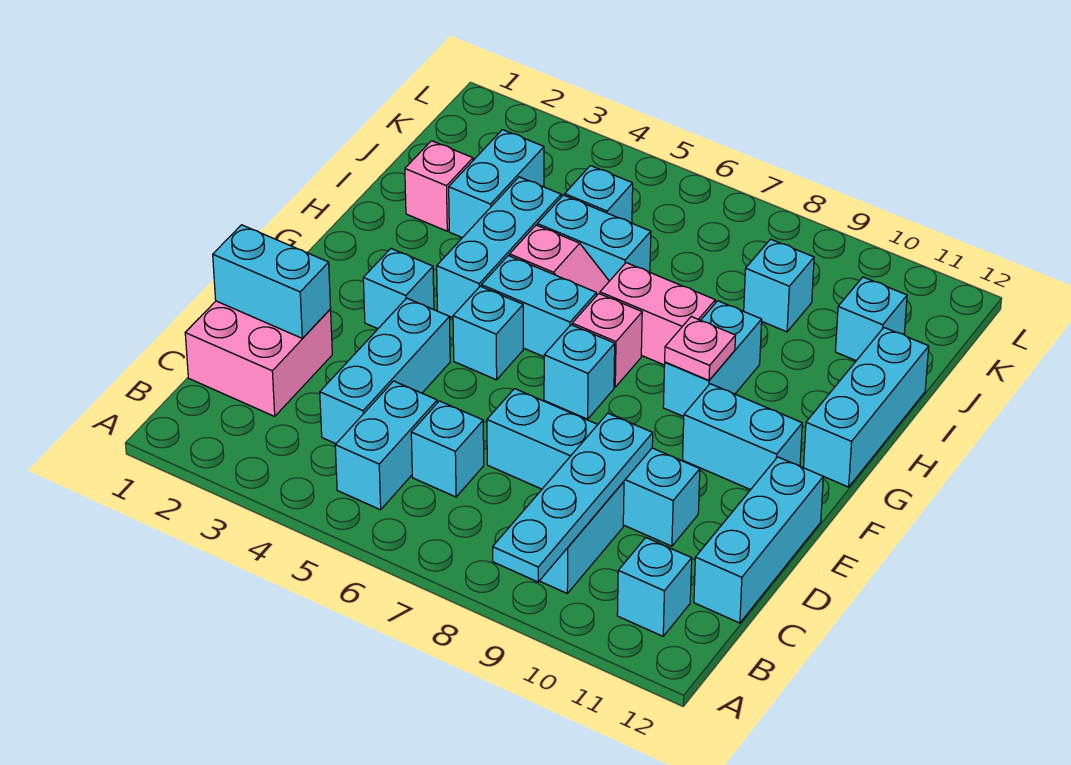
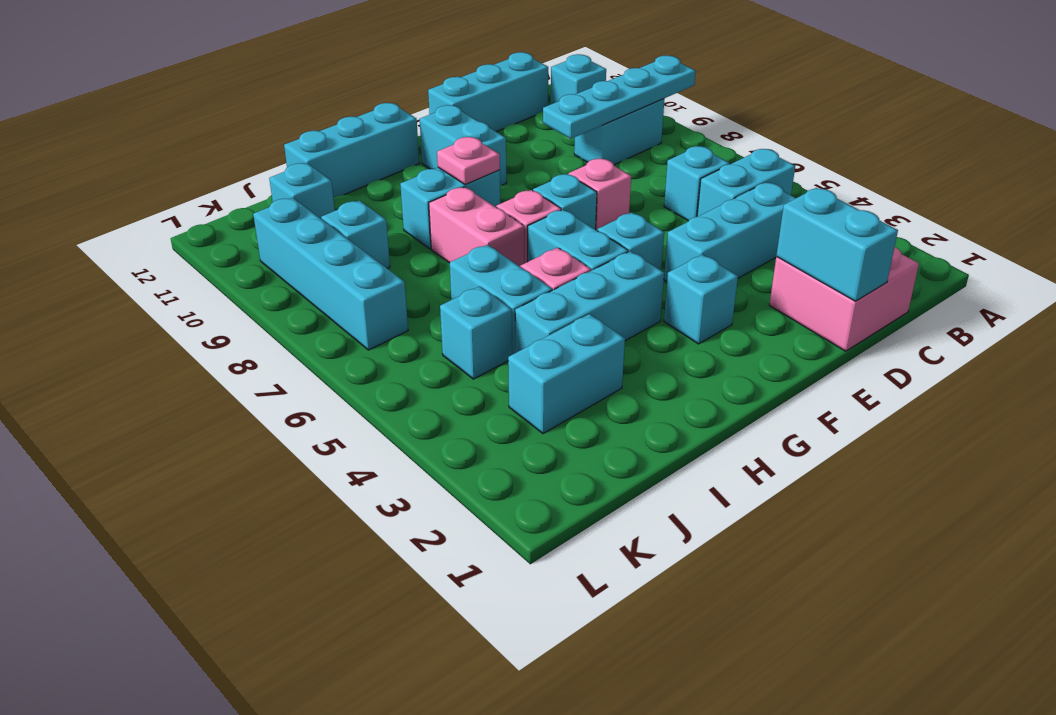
cyan 1x4 brick [487,389,700,546] -> cyan 1x4 brick moved to [253,198,408,350]
pink 1x1 brick [405,141,473,231] -> pink 1x1 brick moved to [568,159,631,230]

